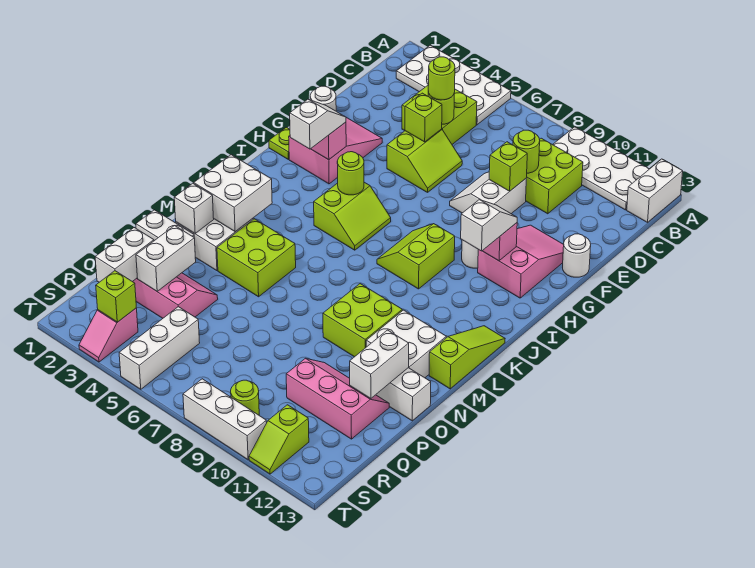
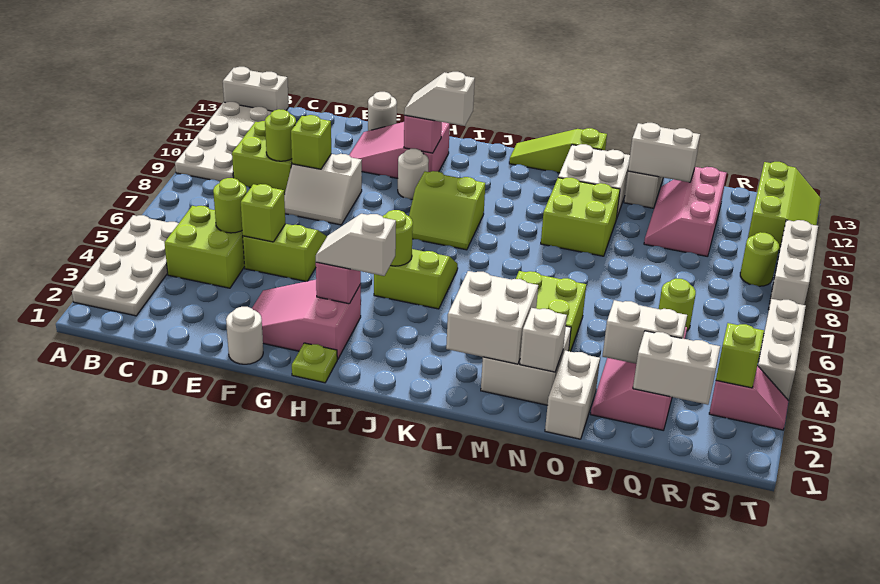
lime 1x1 round brick [428,57,455,100] -> lime 1x1 round brick moved to [659,278,696,331]
white 1x3 brick [119,307,200,389] -> white 1x3 brick turned to [758,299,806,401]
lime 1x2 slope [249,405,309,474] -> lime 2x3 slope [748,162,821,251]

